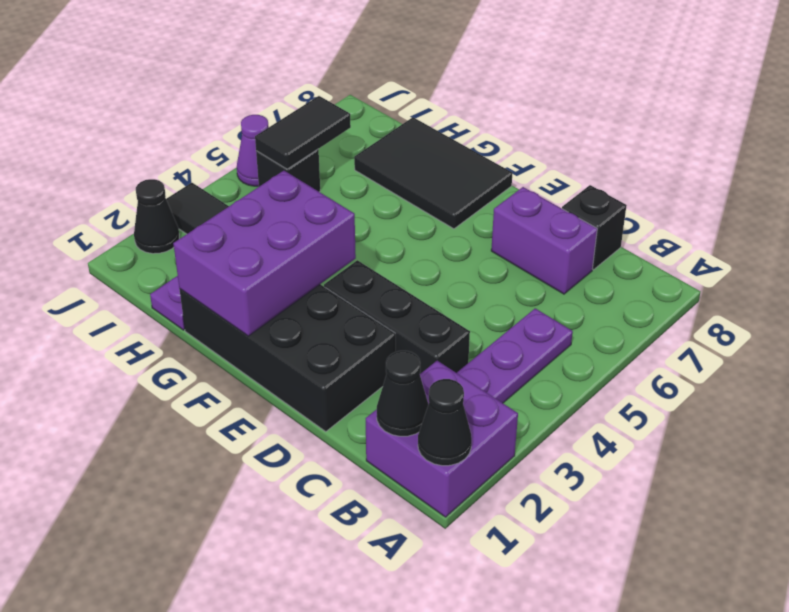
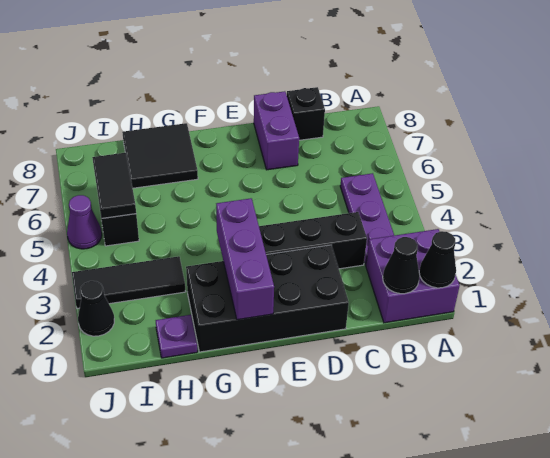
purple 1x2 brick [491,187,597,294] -> purple 1x2 brick turned to [254,91,299,170]
purple 2x3 brick [173,171,356,336] -> purple 1x3 brick [216,198,274,320]
black 2x3 tile [354,117,512,229] -> black 2x2 tile [122,123,198,188]

